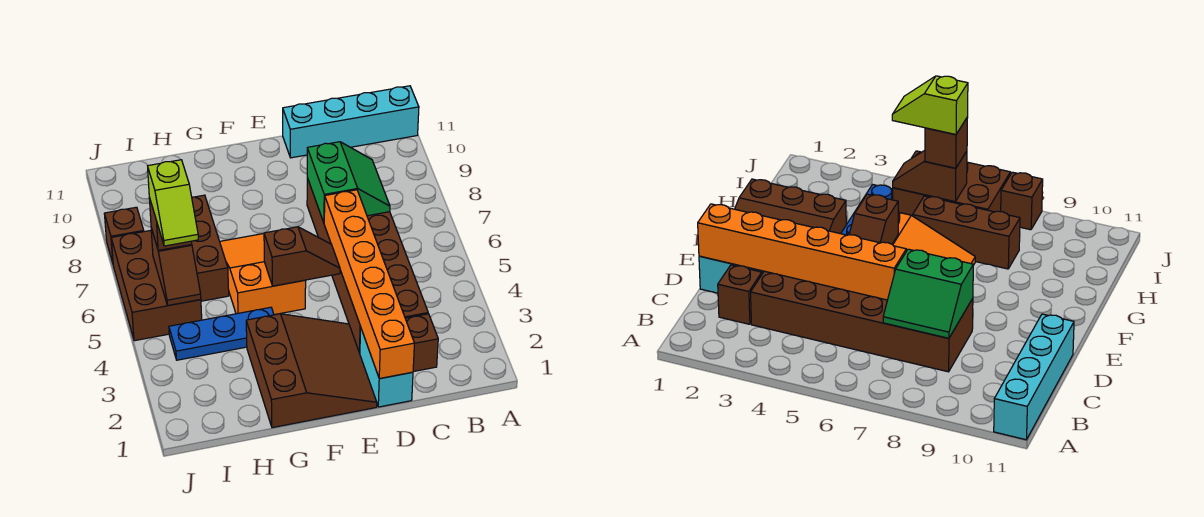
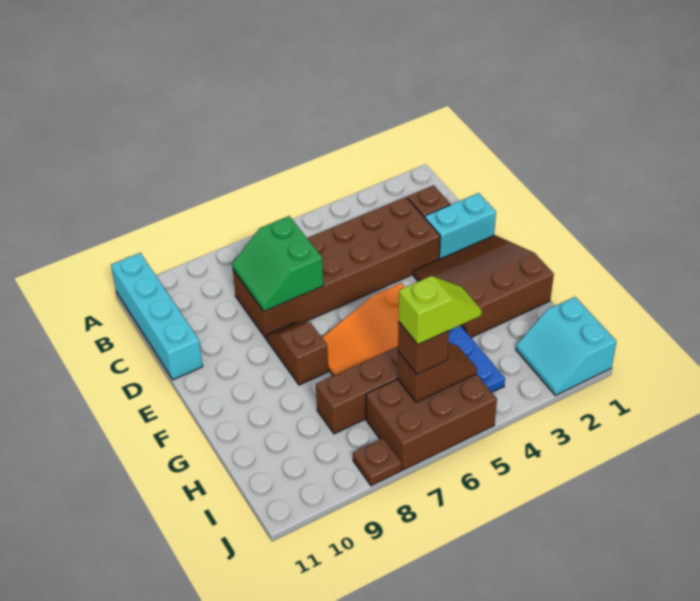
green 2x2 slope [307,142,390,223] -> green 2x2 slope turned to [232,216,323,311]
orange 1x6 brick [324,190,414,379] -> none
brown 1x2 slope [264,227,340,286] -> brown 1x2 slope moved to [266,322,328,385]
none -> cyan 2x2 slope [516,297,616,396]
brown 1x1 brick [104,207,144,263] -> brown 1x1 plate [353,438,402,486]

